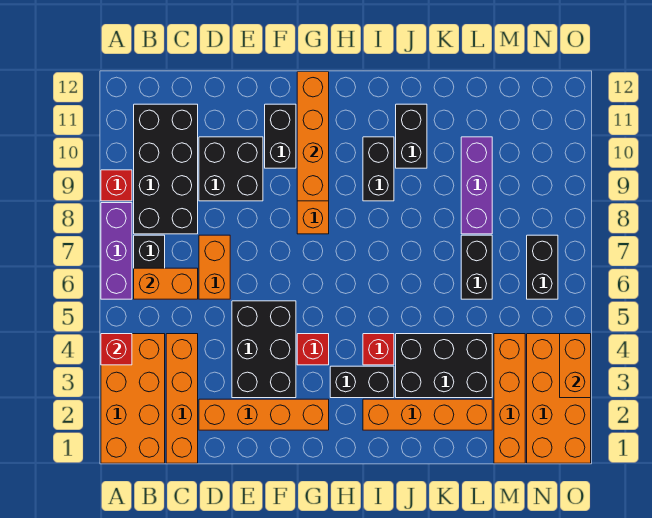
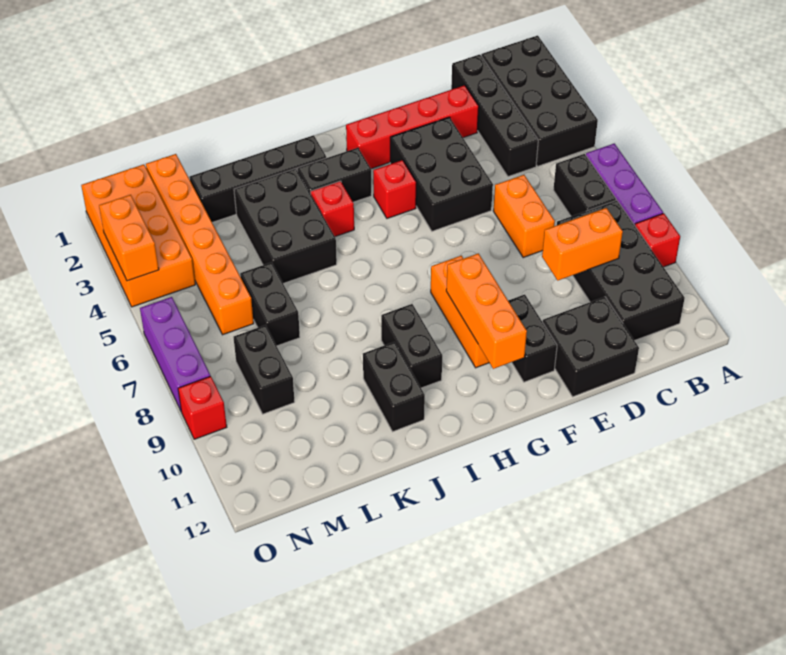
orange 2x4 brick [101,334,165,463] -> black 2x4 brick [481,36,598,166]
red 1x1 brick [101,334,132,365] -> red 1x1 brick moved to [178,376,227,439]
orange 1x2 brick [134,268,198,299] -> orange 1x2 brick moved to [542,208,623,280]
orange 1x4 brick [166,334,198,463] -> black 1x4 brick [451,55,538,177]
orange 1x4 brick [199,399,329,430] -> red 1x4 brick [346,85,479,169]
black 2x2 brick [199,137,263,201] -> black 2x2 brick moved to [543,297,639,397]
orange 1x4 brick [297,72,329,201] -> orange 1x3 brick [446,253,527,369]
orange 1x4 brick [363,399,492,430] -> black 1x4 brick [190,135,326,222]
black 2x3 brick [396,334,492,398] -> black 2x3 brick turned to [234,168,337,284]
purple 1x3 brick [461,137,492,234] -> purple 1x3 brick moved to [140,297,210,411]
orange 1x4 brick [494,334,525,463] -> orange 1x6 brick [146,154,254,335]
black 1x2 brick [527,235,558,299] -> black 1x2 brick moved to [234,325,295,414]

